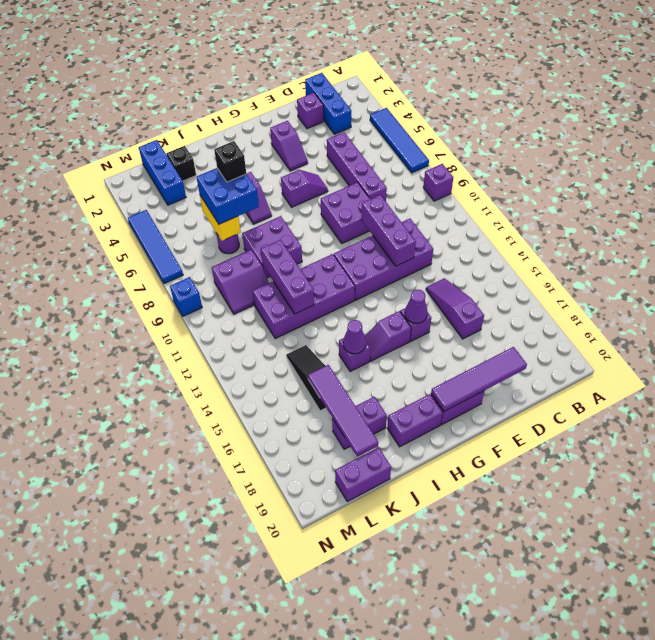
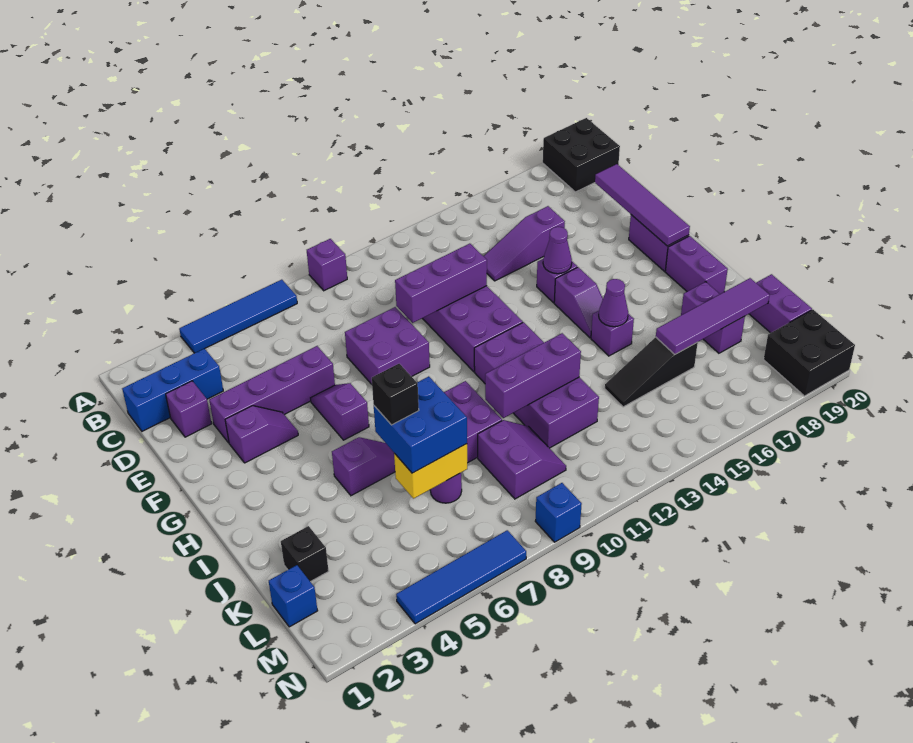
none -> black 2x2 brick [543,118,620,192]
purple 1x4 brick [327,132,387,201] -> purple 1x4 brick moved to [209,346,335,443]
blue 1x3 brick [139,140,186,205] -> blue 1x1 brick [269,565,318,627]
none -> black 2x2 brick [764,310,855,396]

